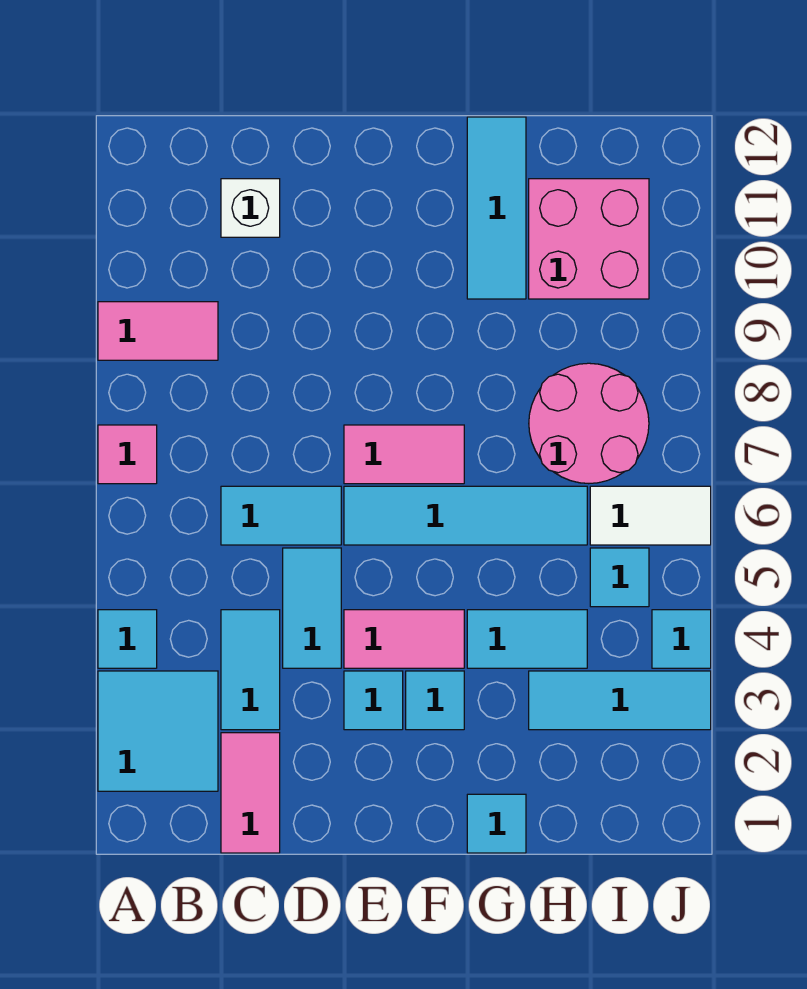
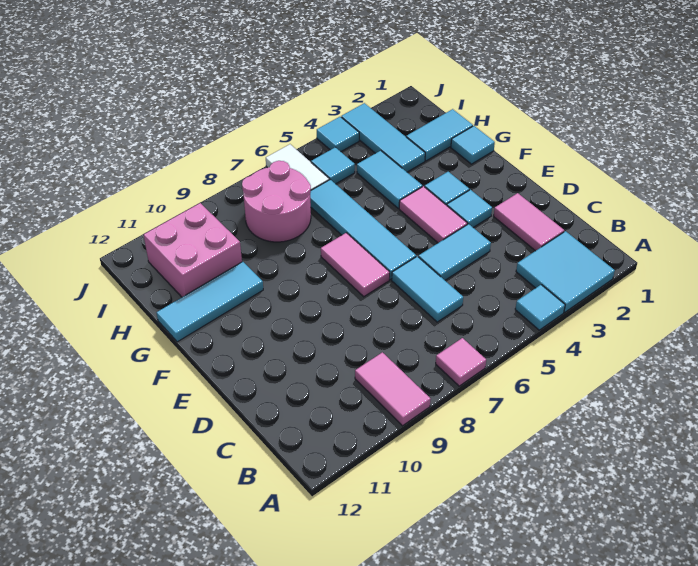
pink 1x2 tile [221,733,280,853] -> pink 1x2 tile turned to [494,193,564,251]
cyan 1x2 tile [221,610,280,730] -> cyan 1x2 tile moved to [406,109,473,161]
white 1x1 brick [221,179,280,237] -> none

